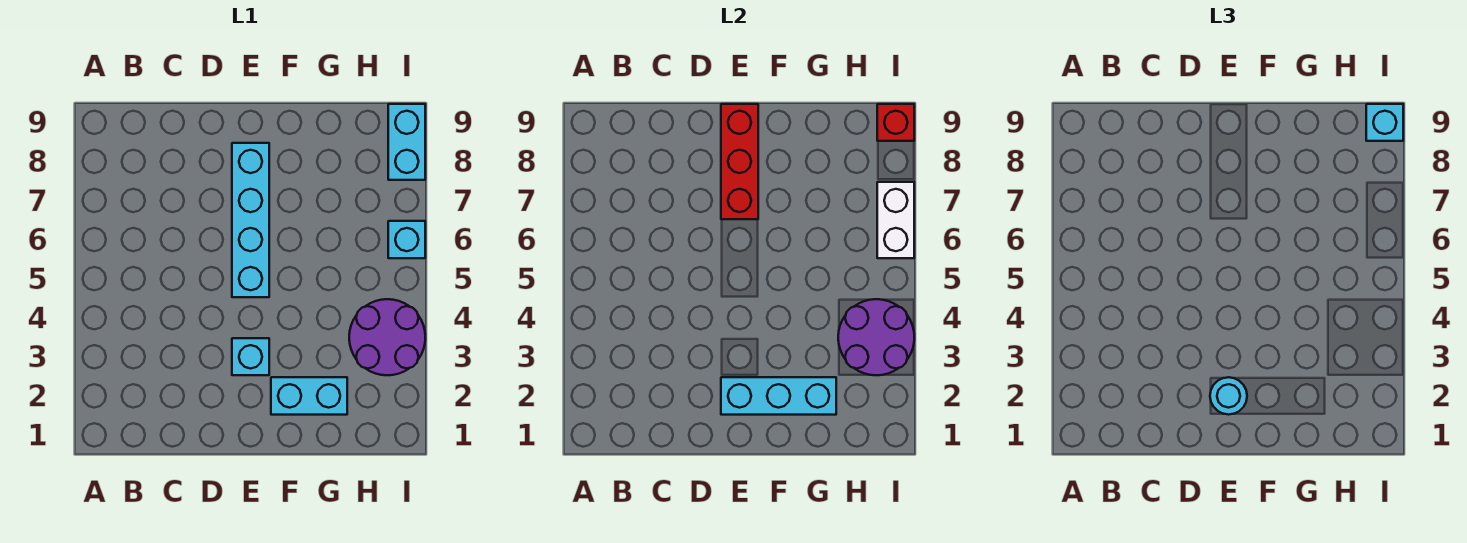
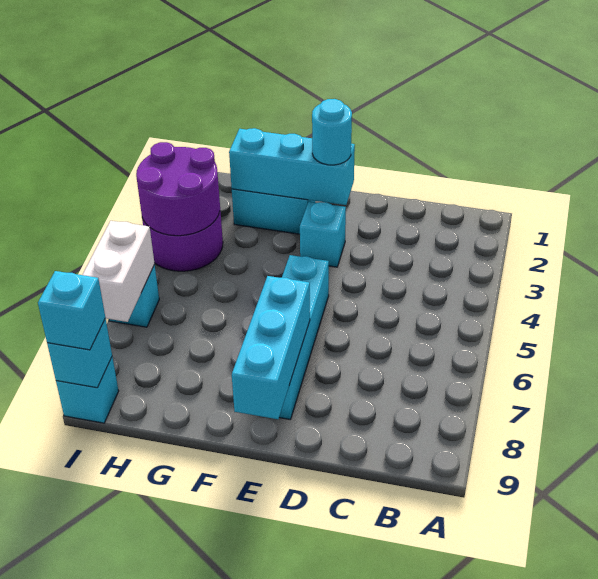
red 1x3 brick [721,104,758,219] -> cyan 1x3 brick [232,276,310,419]
cyan 1x2 brick [388,104,425,180] -> cyan 1x1 brick [56,357,119,423]
red 1x1 brick [877,104,914,141] -> cyan 1x1 brick [47,318,112,388]

